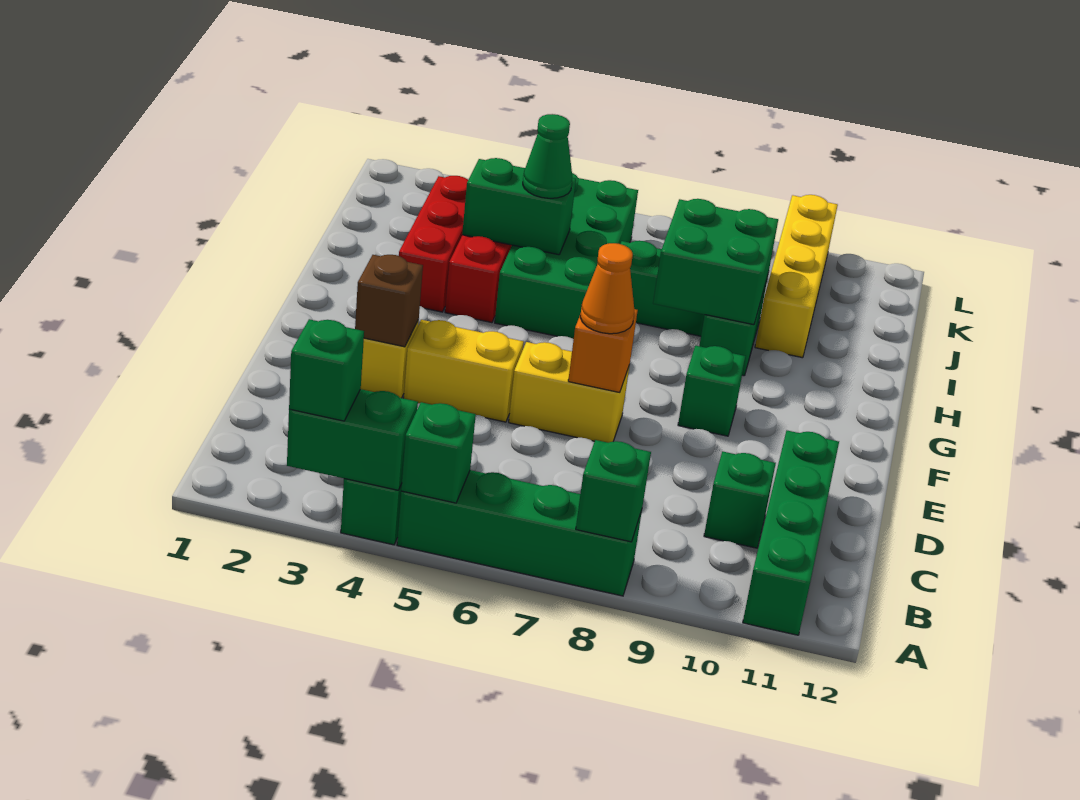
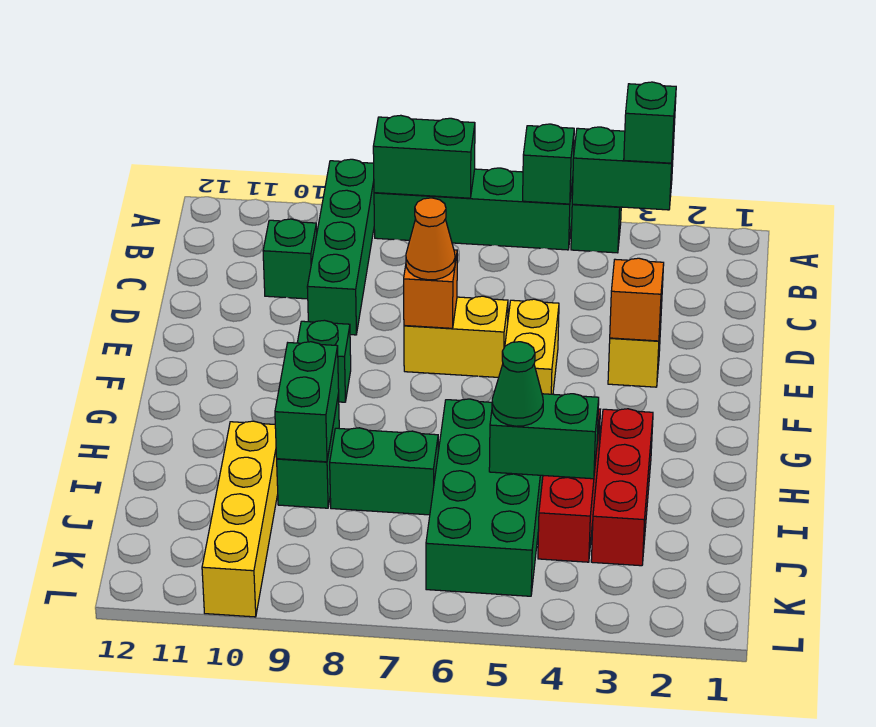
green 1x1 brick [576,440,651,542] -> green 1x2 brick [373,115,475,198]
green 1x4 brick [743,431,839,635] -> green 1x4 brick moved to [307,159,374,335]
brown 1x1 brick [355,255,423,347] -> orange 1x1 brick [610,258,664,341]
yellow 1x2 brick [404,320,524,422] -> yellow 1x2 brick turned to [505,299,559,394]
green 2x2 brick [653,199,778,325] -> green 1x2 brick [275,342,339,462]

